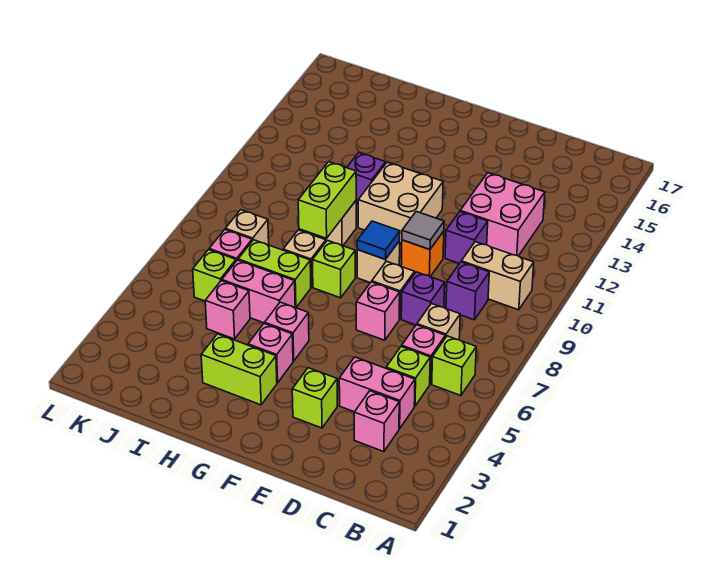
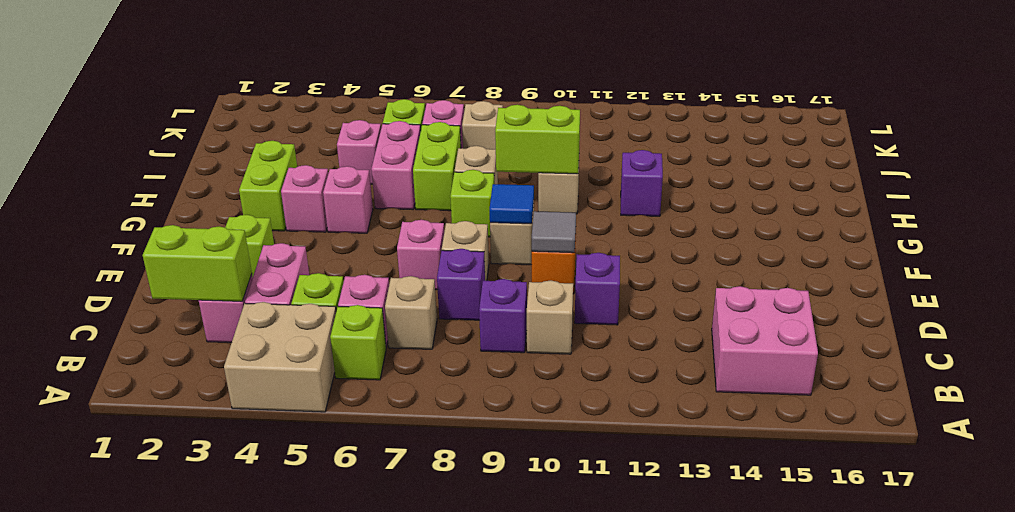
tan 1x2 brick [461,242,534,310] -> tan 1x1 brick [527,280,573,354]
none -> lime 1x2 brick [143,225,252,301]
pink 2x2 brick [460,173,545,256] -> pink 2x2 brick moved to [712,286,818,395]
tan 2x2 brick [358,162,443,243] -> tan 2x2 brick moved to [224,302,336,412]

